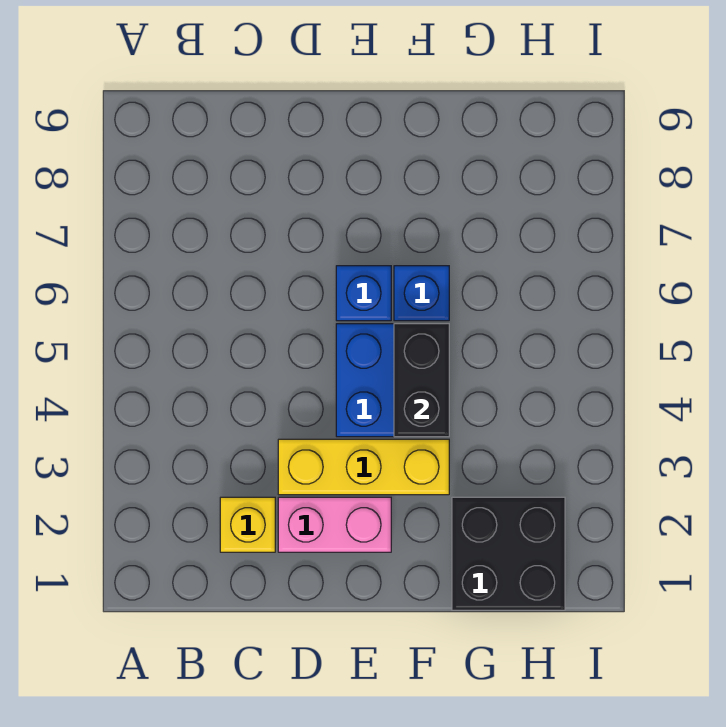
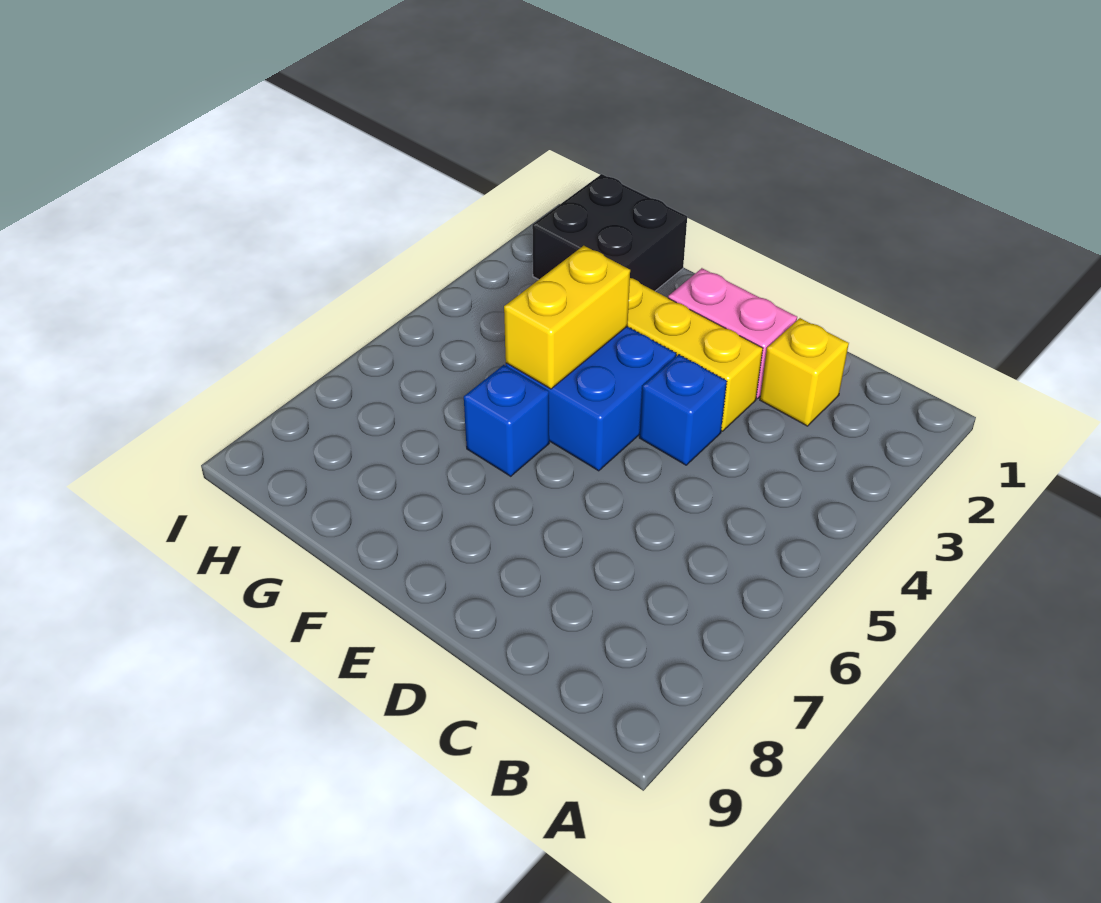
blue 1x1 brick [336,266,391,321] -> blue 1x1 brick moved to [639,355,727,465]
black 1x2 brick [394,324,449,437] -> yellow 1x2 brick [504,246,630,389]

